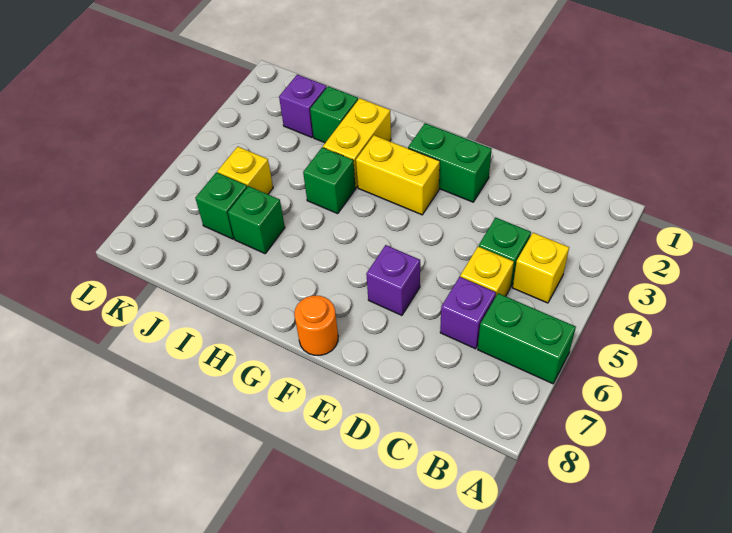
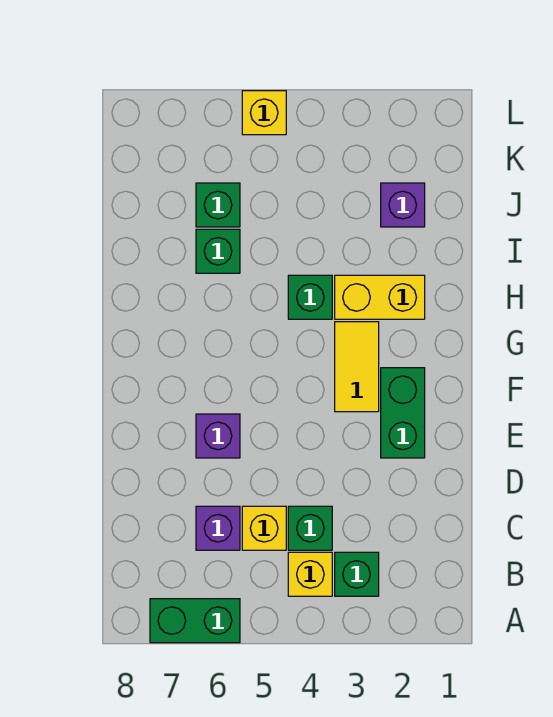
green 1x2 brick [478,293,576,384] -> green 1x2 brick turned to [150,599,240,643]
yellow 1x2 brick [356,135,440,215] -> yellow 1x2 tile [335,322,379,412]
orange 1x1 round brick [294,296,338,355] -> none
green 1x1 brick [310,86,358,143] -> green 1x1 brick moved to [335,552,379,596]
yellow 1x1 brick [217,147,273,194] -> yellow 1x1 brick moved to [242,91,286,135]

